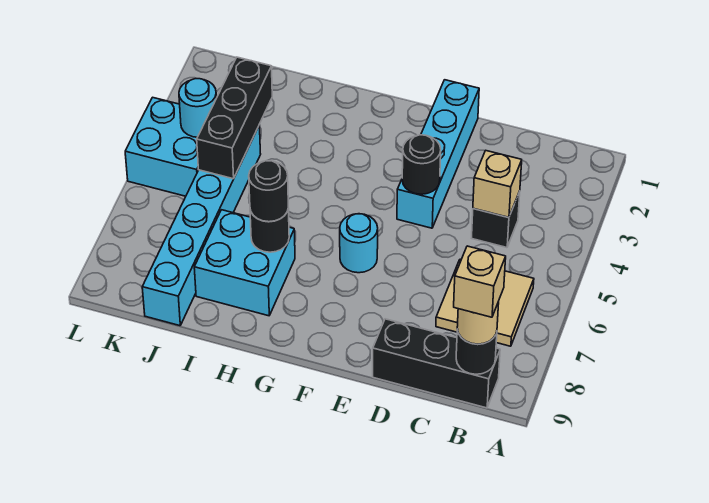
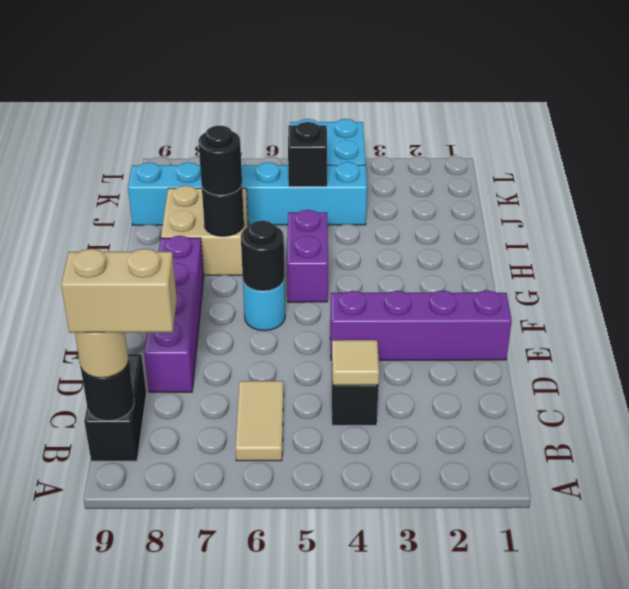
tan 2x2 tile [436,259,534,346] -> tan 1x2 tile [235,381,284,461]
black 1x3 brick [373,319,500,408] -> black 1x2 brick [84,354,146,461]
tan 1x1 brick [454,246,506,317] -> tan 1x2 brick [61,249,177,333]
tan 1x1 brick [473,151,522,218] -> tan 1x1 tile [332,340,379,385]
none -> purple 1x4 brick [144,236,204,392]
cyan 1x4 brick [397,80,479,228] -> purple 1x4 brick [330,291,512,360]
black 1x1 round brick [402,135,441,194] -> black 1x1 round brick moved to [241,221,284,291]
none -> purple 1x2 brick [287,210,328,302]
cyan 2x2 brick [194,210,295,316] -> tan 2x2 brick [161,186,248,275]
black 1x3 brick [197,57,272,179] -> black 1x1 brick [288,122,327,187]
cyan 1x1 round brick [179,79,216,137] -> none

